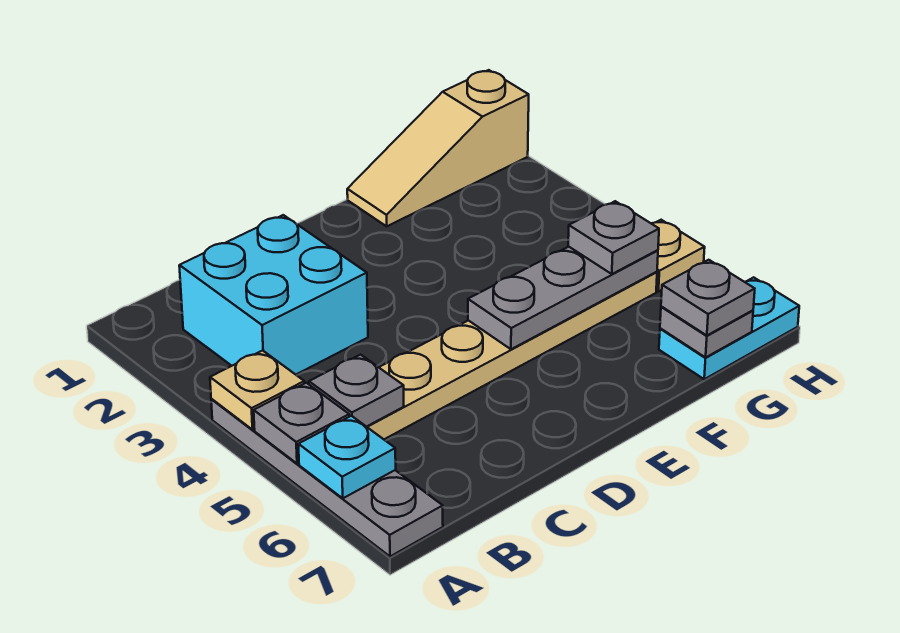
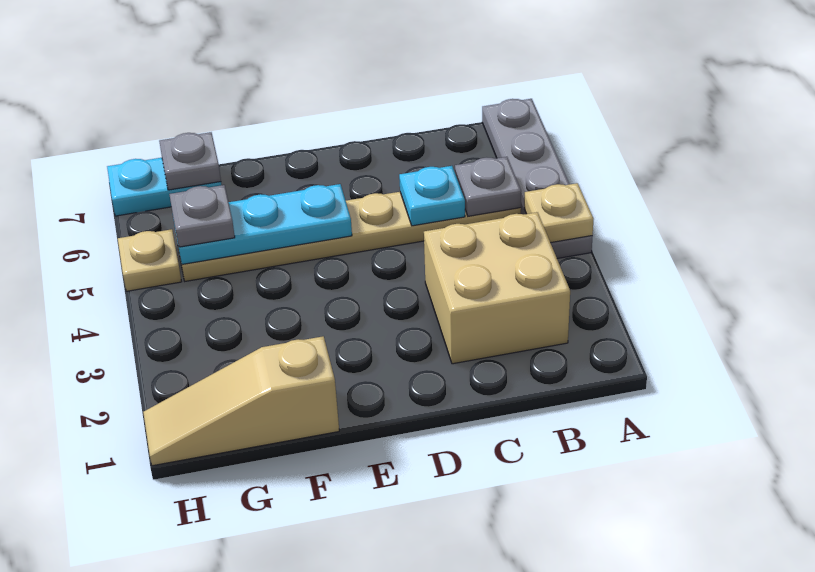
grey 1x1 plate [254,383,349,464] -> none
cyan 1x1 plate [298,416,396,498] -> cyan 1x1 plate moved to [399,166,465,226]
cyan 2x2 brick [179,215,368,375] -> tan 2x2 brick [424,212,570,364]
grey 1x3 plate [468,247,658,349] -> cyan 1x3 plate [174,184,352,264]
tan 1x3 slope [347,70,529,226] -> tan 1x3 slope turned to [143,336,339,466]
grey 1x1 plate [661,260,755,335] -> none

